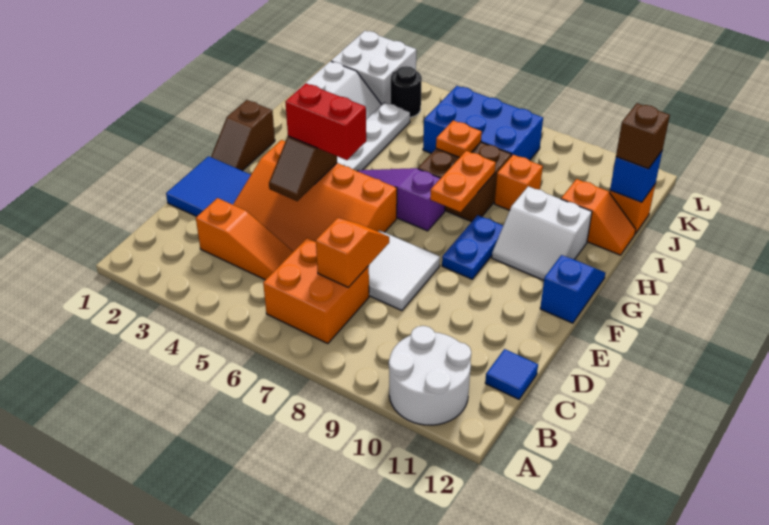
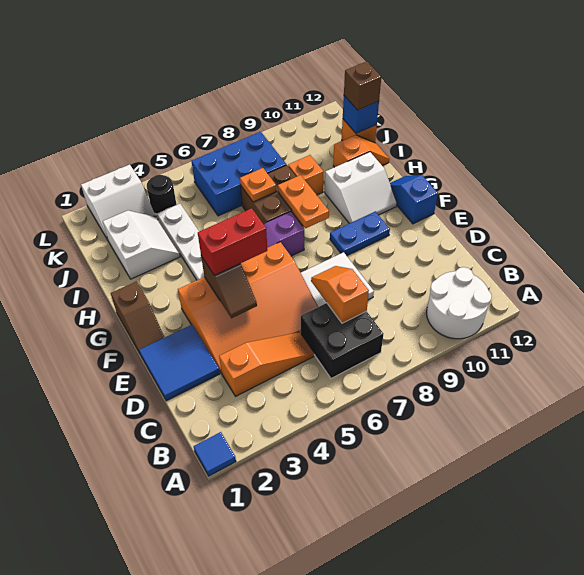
orange 2x2 brick [263,238,369,344] -> black 2x2 brick [301,303,384,378]
blue 1x1 tile [485,349,538,399] -> blue 1x1 tile moved to [193,432,236,476]
blue 1x2 plate [442,215,503,279] -> blue 1x2 plate turned to [330,211,390,256]
white 2x2 brick [331,31,416,104] -> white 2x2 slope [81,165,156,240]

